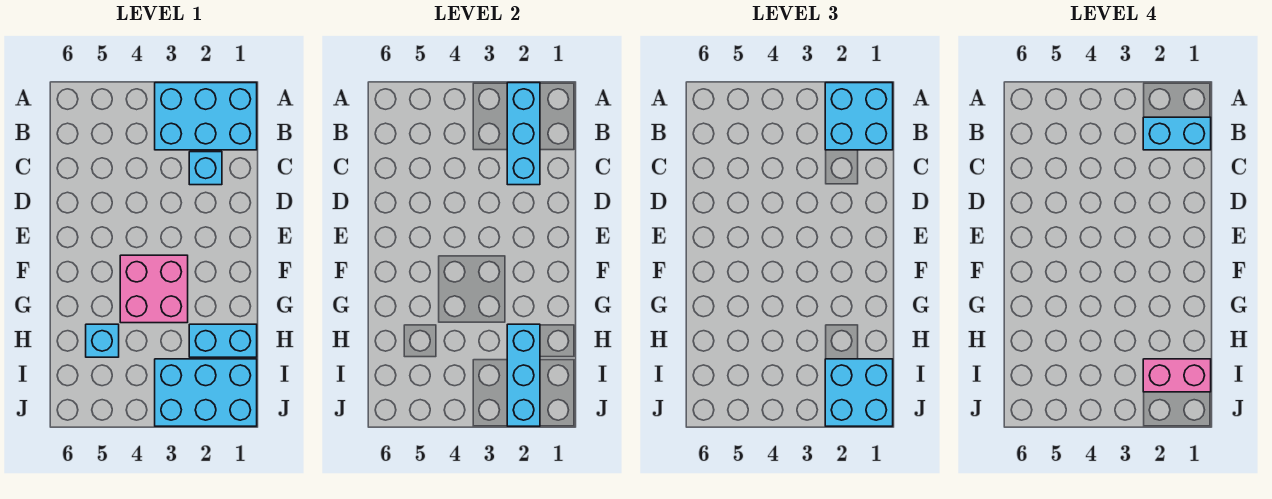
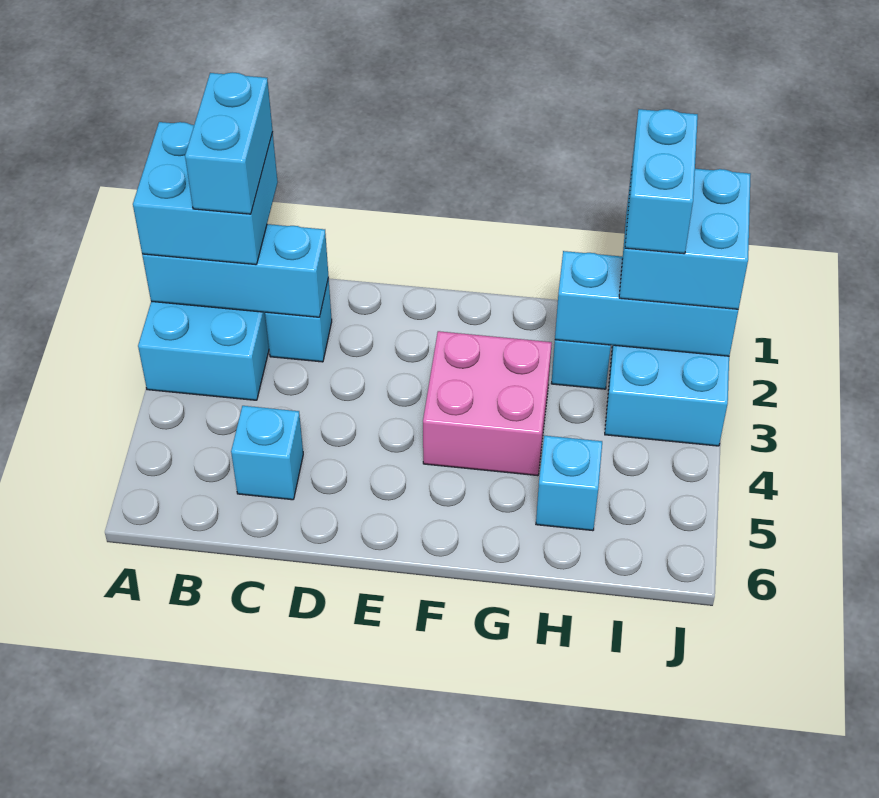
none -> cyan 1x1 brick [231,406,303,500]
pink 1x2 brick [1143,359,1211,392] -> cyan 1x2 brick [625,109,698,254]

